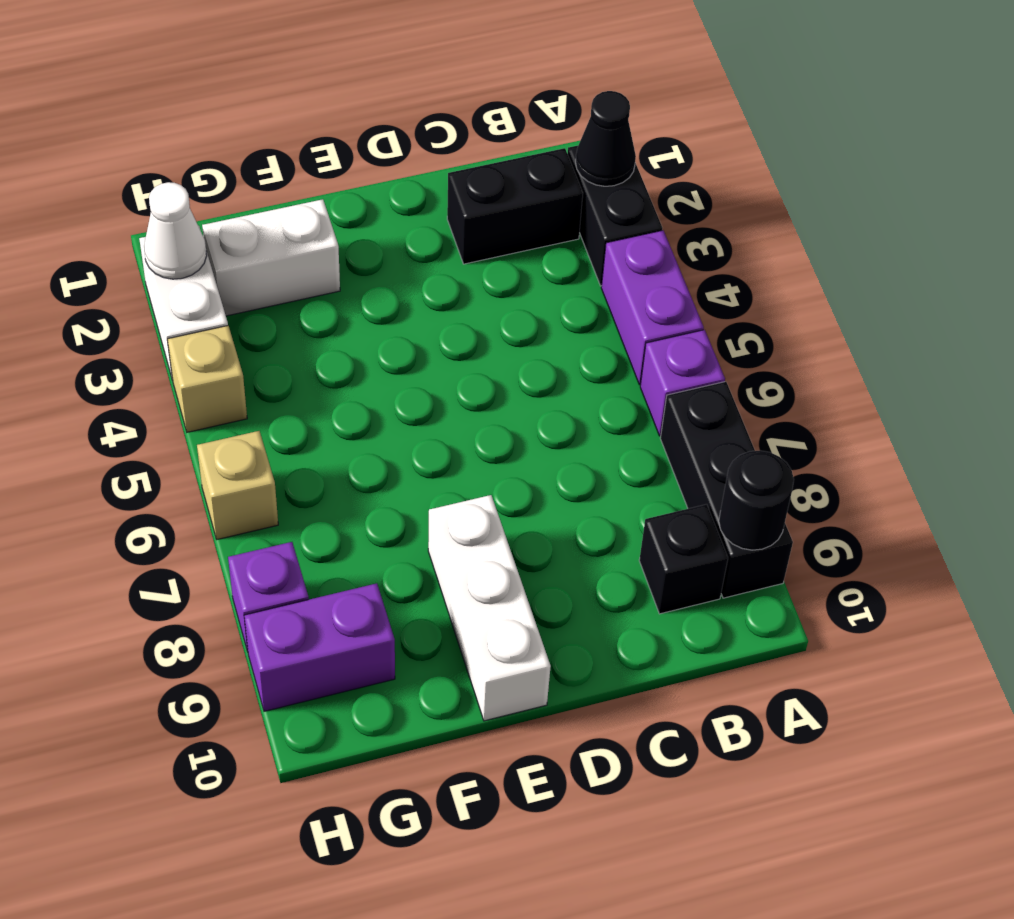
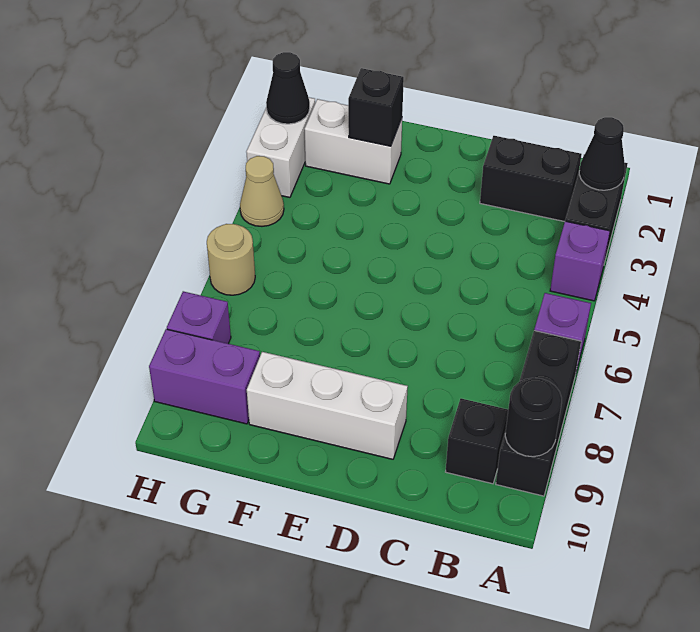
purple 1x2 brick [601,230,704,385] -> purple 1x1 brick [550,221,610,301]
white 1x3 brick [428,495,551,721] -> white 1x3 brick turned to [247,352,408,459]
none -> black 1x1 brick [348,68,404,146]
white 1x1 cone [144,182,207,279] -> black 1x1 cone [266,52,310,124]
tan 1x1 brick [167,326,247,432] -> tan 1x1 cone [240,156,284,226]
tan 1x1 brick [197,431,278,539] -> tan 1x1 round brick [207,224,255,295]

